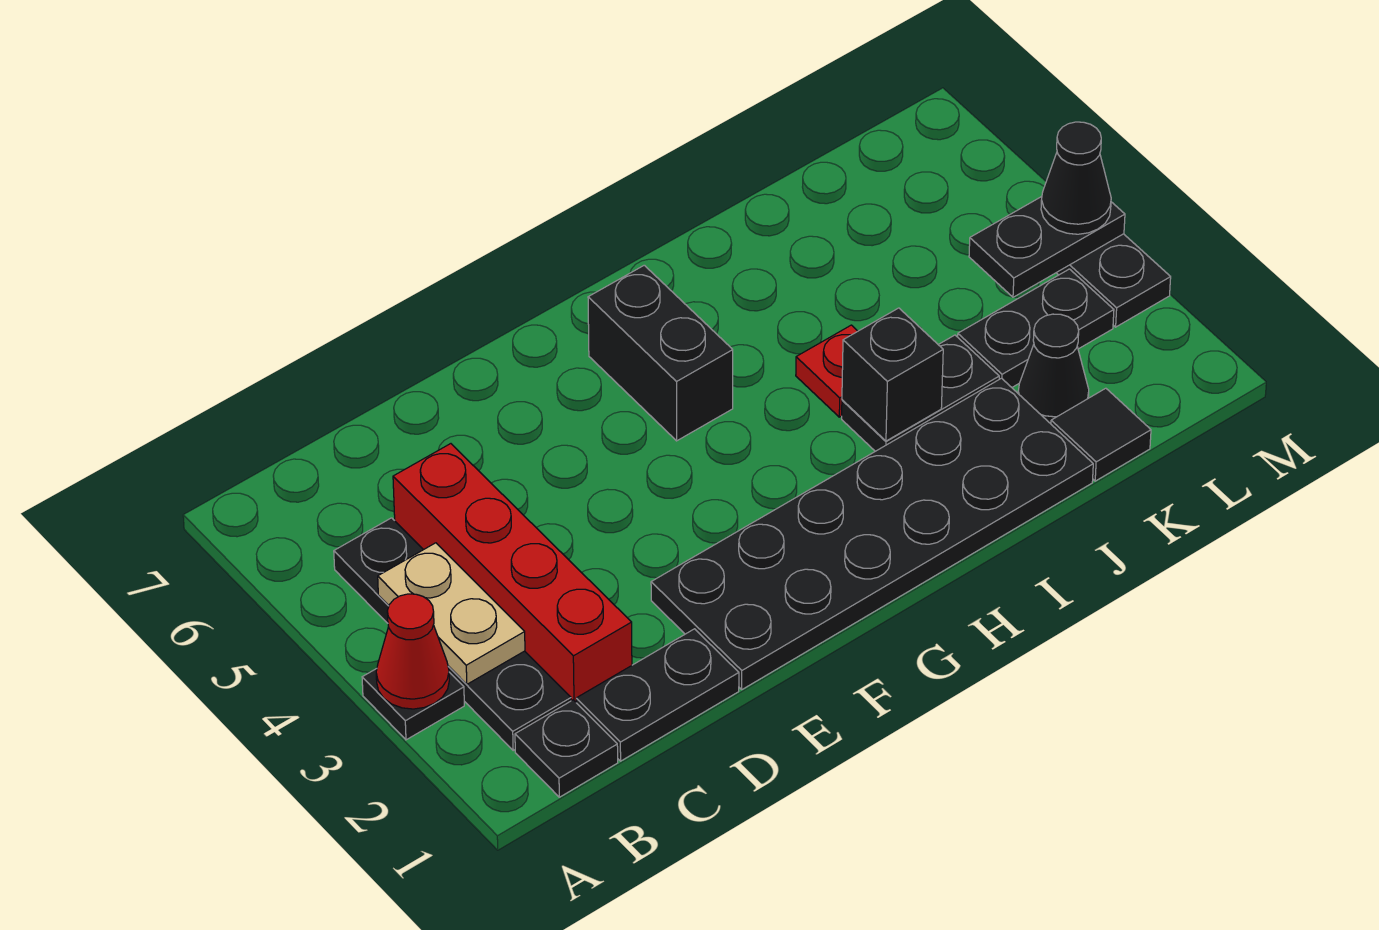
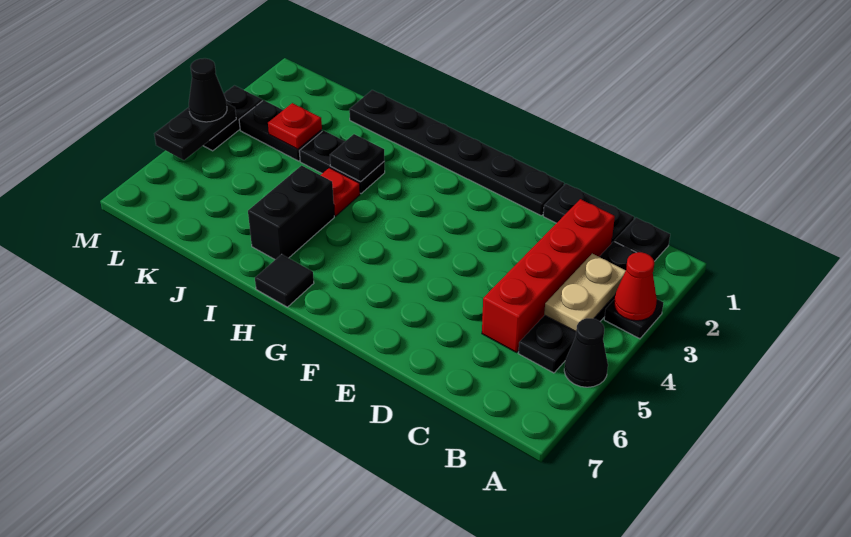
black 2x6 plate [651,378,1093,689] -> black 1x6 plate [349,90,564,216]
black 1x2 brick [588,265,733,441] -> black 1x2 brick moved to [248,166,334,260]
black 1x1 brick [842,308,943,441] -> black 1x1 plate [330,134,385,182]
black 1x1 tile [1051,388,1151,481] -> black 1x1 tile moved to [255,254,314,307]
black 1x1 cone [1018,314,1089,424] -> black 1x1 cone moved to [564,318,608,387]
none -> red 1x1 plate [268,103,322,149]
black 1x2 plate [969,197,1125,297] -> black 1x2 plate turned to [154,103,236,160]

